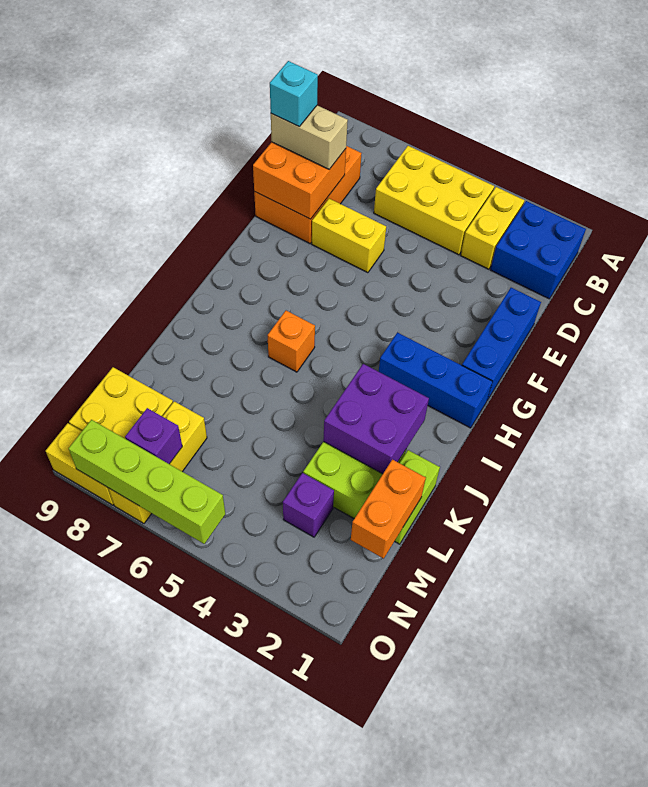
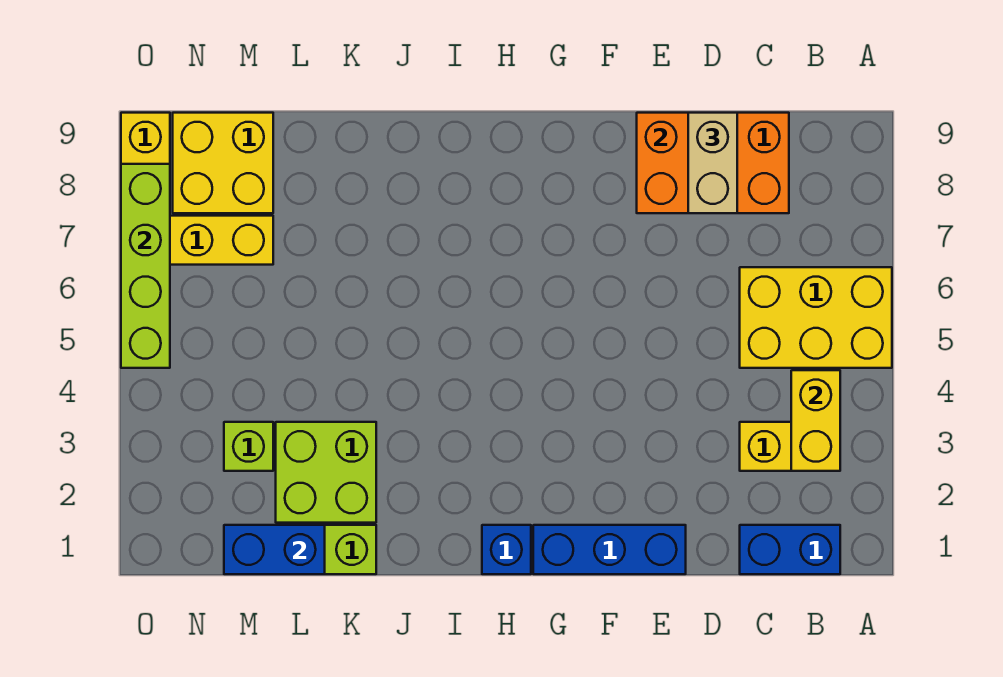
blue 2x2 brick [490,201,586,299] -> blue 1x2 brick [740,525,840,574]
yellow 2x3 brick [374,146,494,255] -> yellow 2x3 brick turned to [740,267,892,368]
cyan 1x1 brick [270,61,318,126] -> none
yellow 1x2 brick [312,199,386,273] -> yellow 1x2 brick moved to [791,370,840,471]
blue 1x3 brick [379,332,493,428] -> blue 1x1 brick [482,525,531,574]
orange 1x1 brick [267,311,315,372] -> none
purple 2x2 brick [323,364,429,474] -> none
orange 1x2 brick [351,459,426,558] -> blue 1x2 brick [224,525,325,574]
purple 1x1 brick [283,473,334,537] -> lime 1x1 brick [224,422,273,471]
purple 1x1 brick [125,408,182,464] -> none

